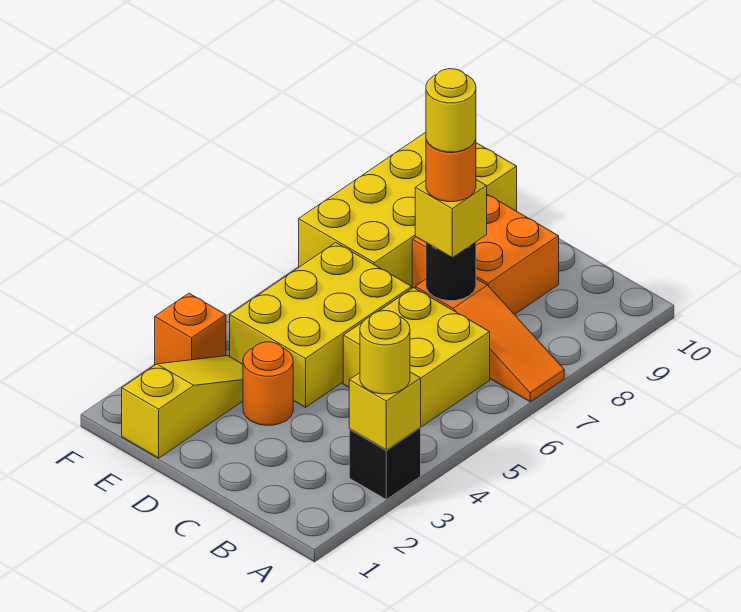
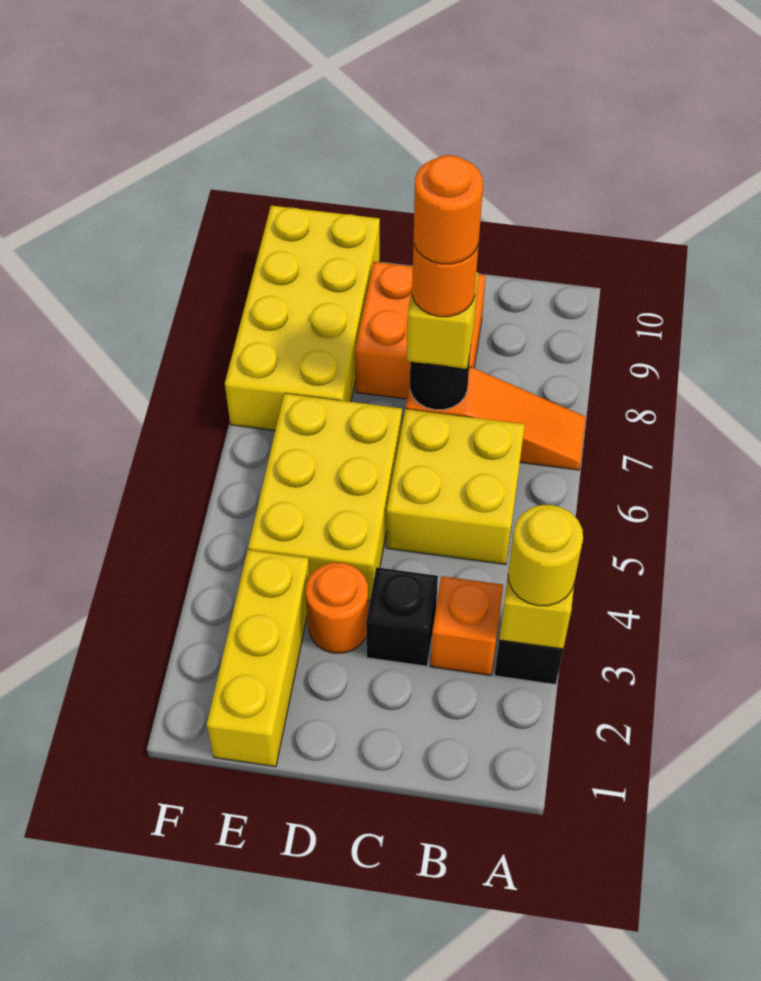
none -> black 1x1 brick [366,567,438,666]
yellow 1x1 round brick [426,69,476,152] -> orange 1x1 round brick [414,155,483,264]
yellow 1x3 slope [122,356,243,458] -> yellow 1x3 brick [207,550,310,767]
orange 1x1 brick [155,293,226,365] -> orange 1x1 brick moved to [430,576,503,675]

